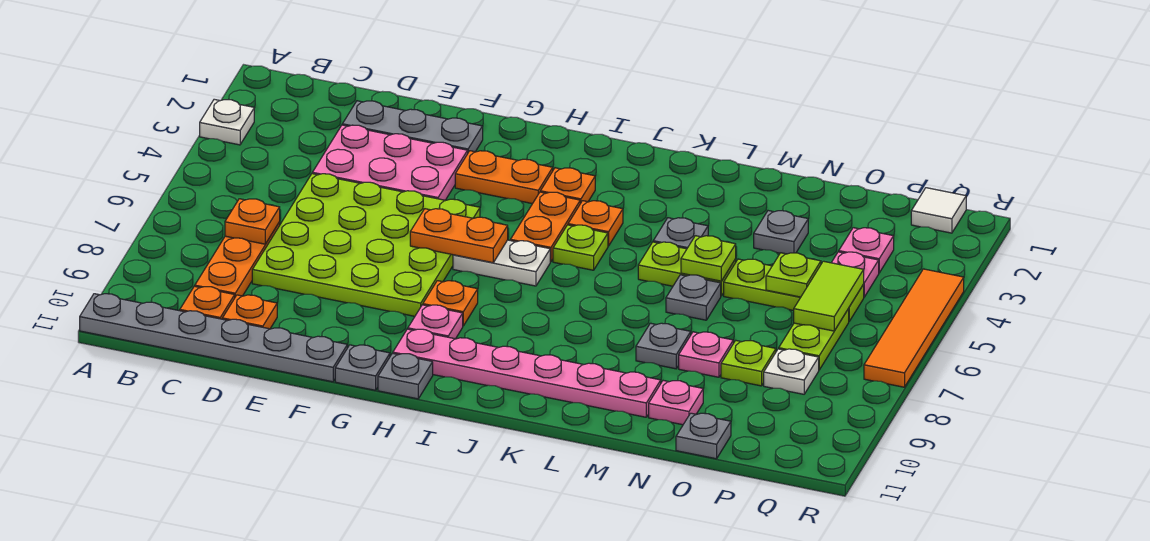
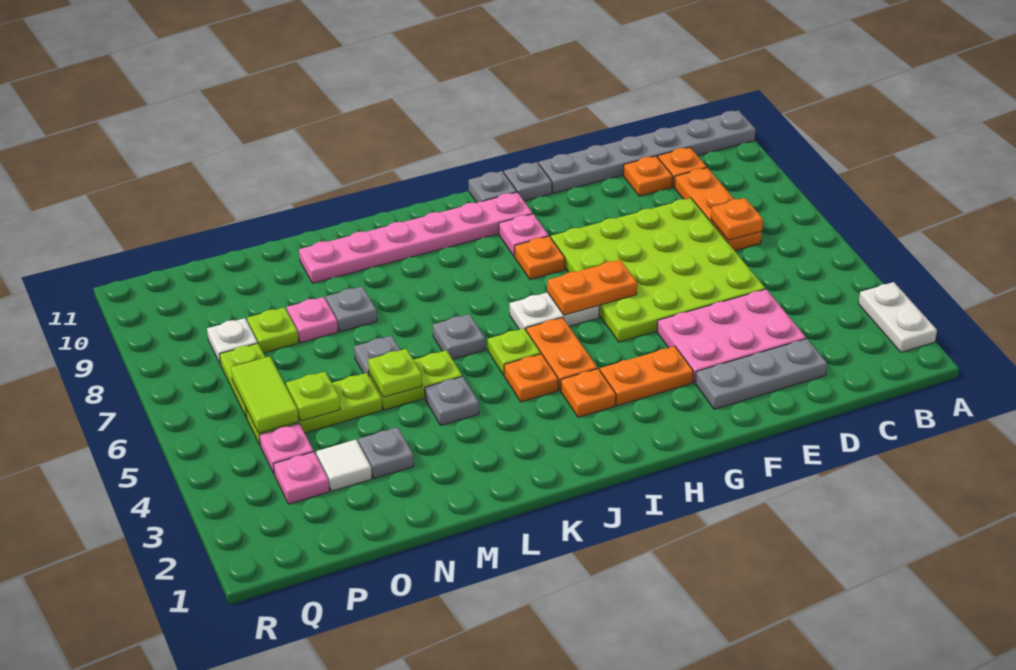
white 1x1 plate [200,99,254,145] -> white 1x2 plate [859,282,937,352]
pink 1x1 plate [649,381,703,425] -> none
grey 1x1 plate [676,413,731,459] -> grey 1x1 plate moved to [433,314,485,359]
white 1x1 tile [911,188,966,233] -> white 1x1 tile moved to [316,440,372,491]
orange 1x4 tile [864,269,964,387] -> none

